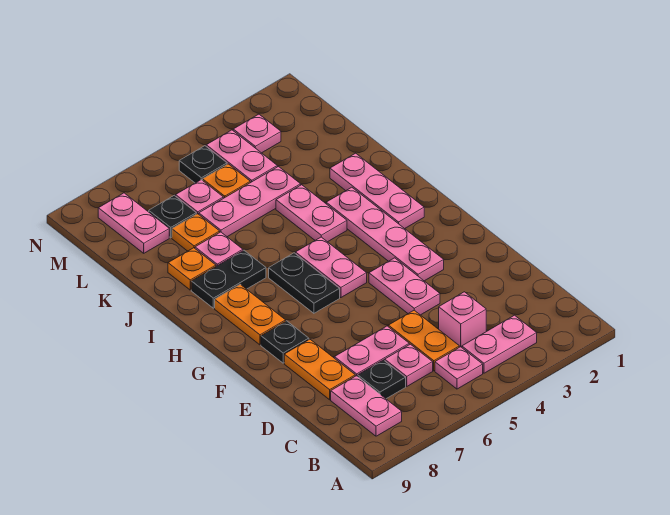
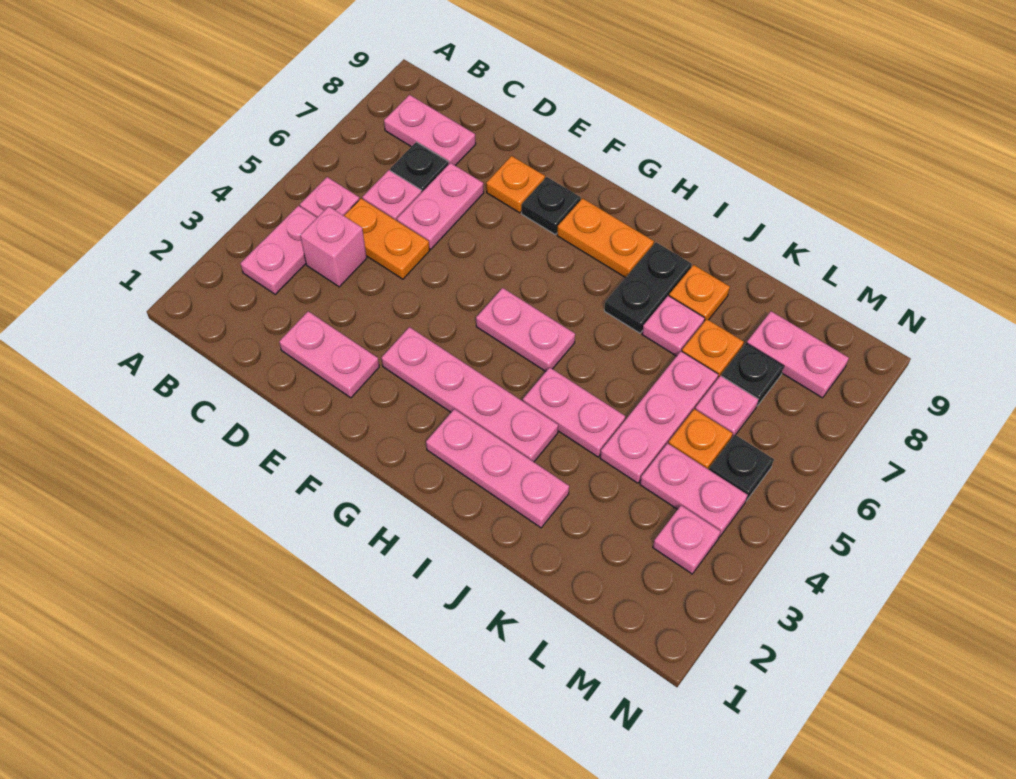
orange 1x2 plate [284,339,355,400] -> orange 1x1 plate [486,156,545,213]
pink 1x2 plate [369,258,440,315] -> pink 1x2 plate moved to [279,311,379,398]
black 1x2 plate [269,253,340,313] -> none

